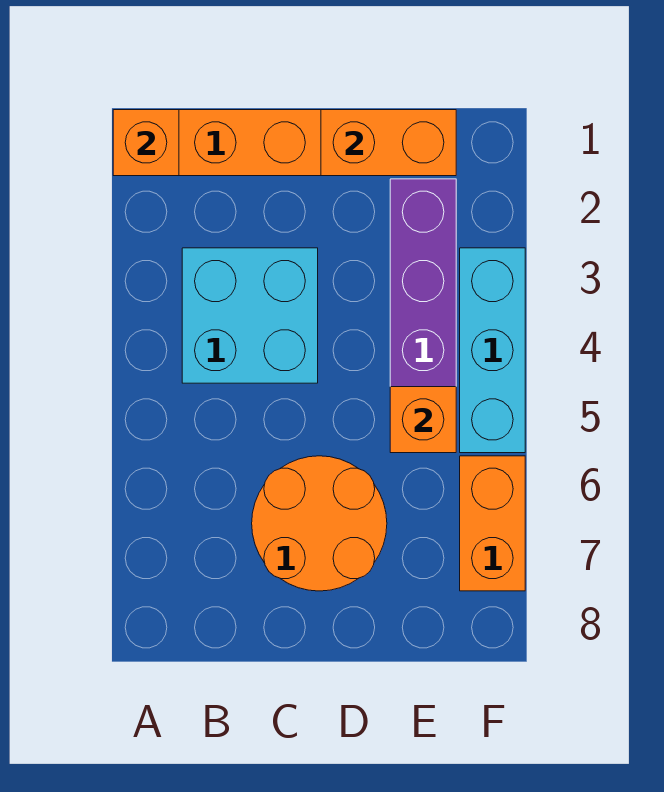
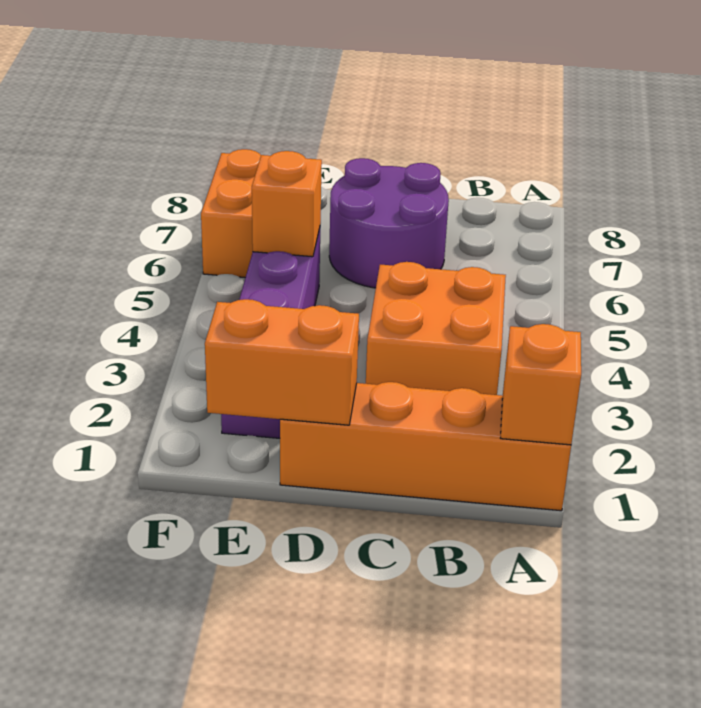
cyan 2x2 brick [182,248,318,383] -> orange 2x2 brick [366,262,506,395]
orange 2x2 round brick [252,456,387,591] -> purple 2x2 round brick [329,158,449,288]
cyan 1x3 brick [460,248,525,453] -> none

